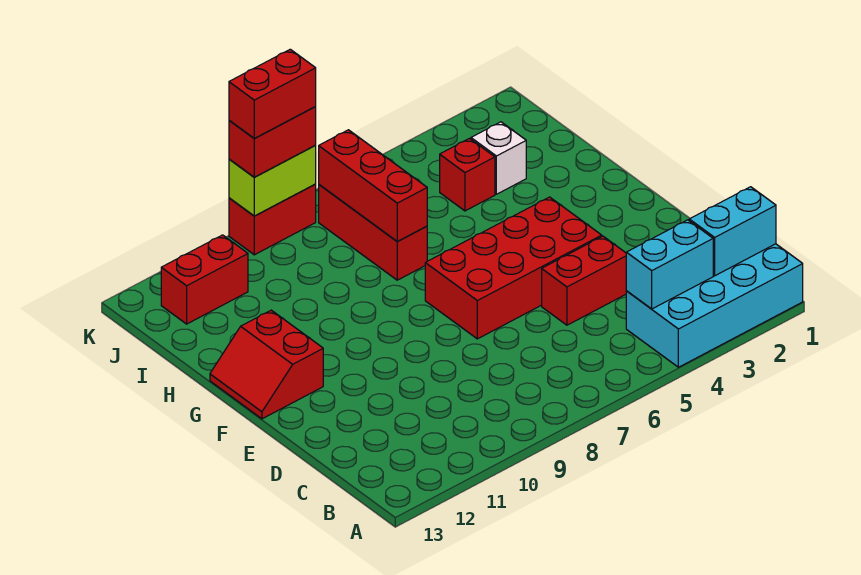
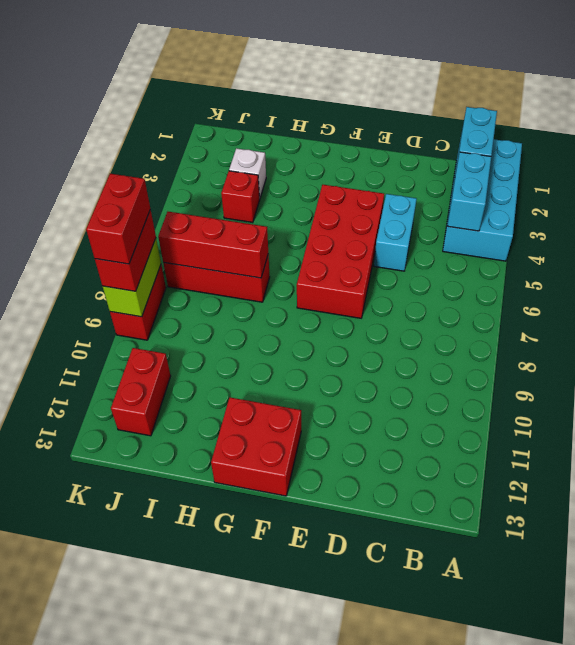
red 1x2 brick [542,236,626,325] -> cyan 1x2 brick [374,194,417,271]
red 2x2 slope [210,310,323,419] -> red 2x2 brick [211,398,301,496]

